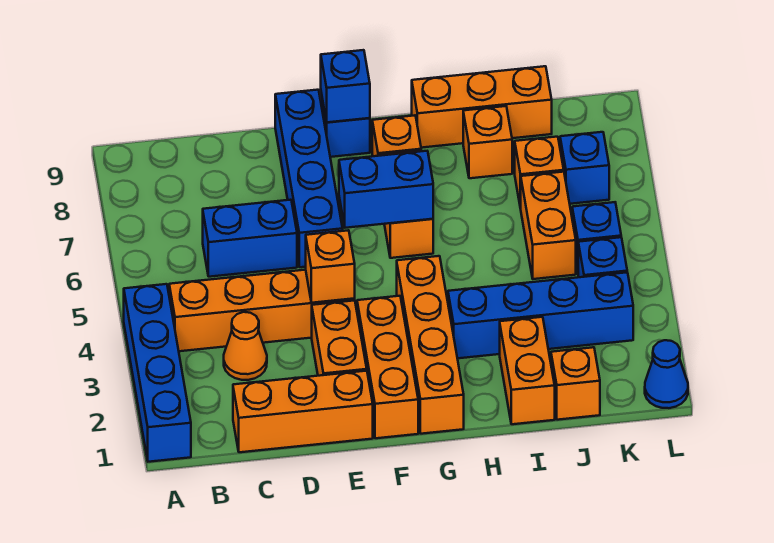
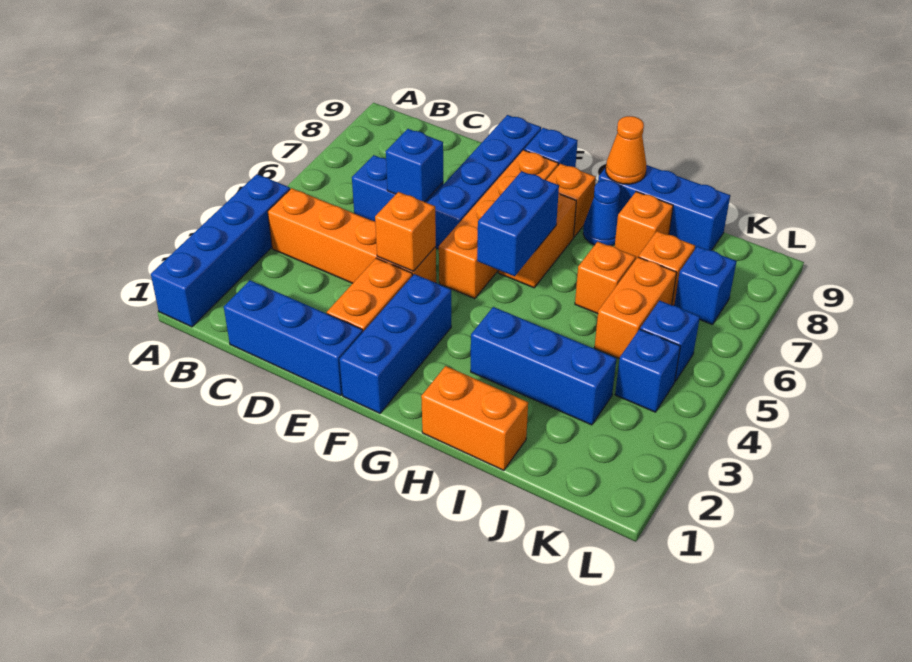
orange 1x3 brick [233,371,373,452] -> blue 1x3 brick [224,280,363,395]
orange 1x1 cone [224,312,267,380] -> orange 1x1 cone moved to [606,116,646,184]
orange 1x3 brick [357,296,418,438] -> blue 1x3 brick [340,274,451,413]
blue 1x2 brick [339,151,433,228] -> blue 1x2 brick turned to [477,171,559,276]
blue 1x1 brick [321,50,370,122] -> blue 1x1 brick moved to [386,129,443,202]
orange 1x4 brick [397,256,464,434] -> orange 1x4 brick moved to [439,150,558,299]
blue 1x4 brick [448,272,633,358] -> blue 1x3 brick [471,307,616,425]
orange 1x3 brick [412,66,552,148] -> blue 1x3 brick [598,165,730,250]
orange 1x2 brick [500,317,555,424] -> orange 1x2 brick turned to [421,366,528,470]
orange 1x1 brick [551,347,600,420] -> orange 1x1 brick moved to [575,242,636,314]
blue 1x1 cone [645,340,688,408] -> blue 1x1 cone moved to [583,180,621,246]

